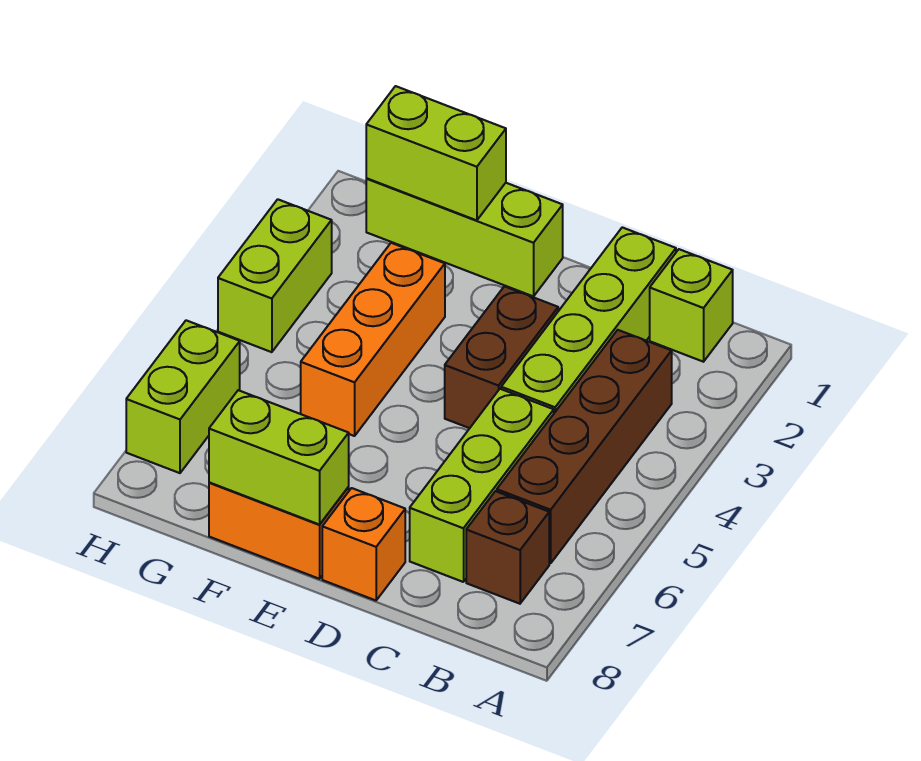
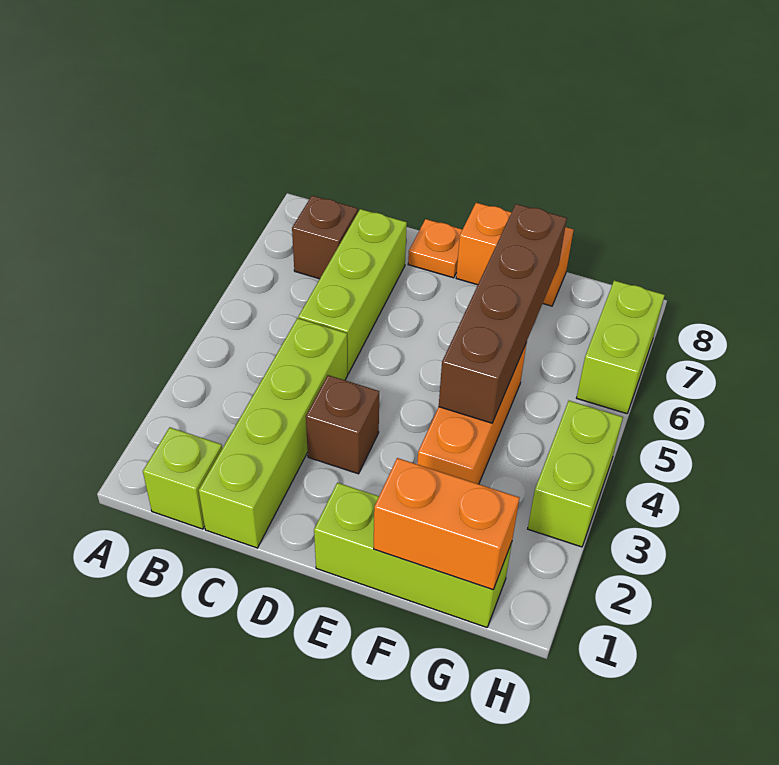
brown 1x4 brick [497,330,672,563] -> brown 1x4 brick moved to [439,204,567,423]
brown 1x2 brick [445,286,558,428] -> brown 1x1 brick [306,375,379,474]
orange 1x1 brick [322,488,405,600] -> orange 1x1 plate [408,219,462,278]
lime 1x2 brick [209,390,349,525] -> none
lime 1x2 brick [366,86,506,220] -> orange 1x2 brick [374,458,519,590]

